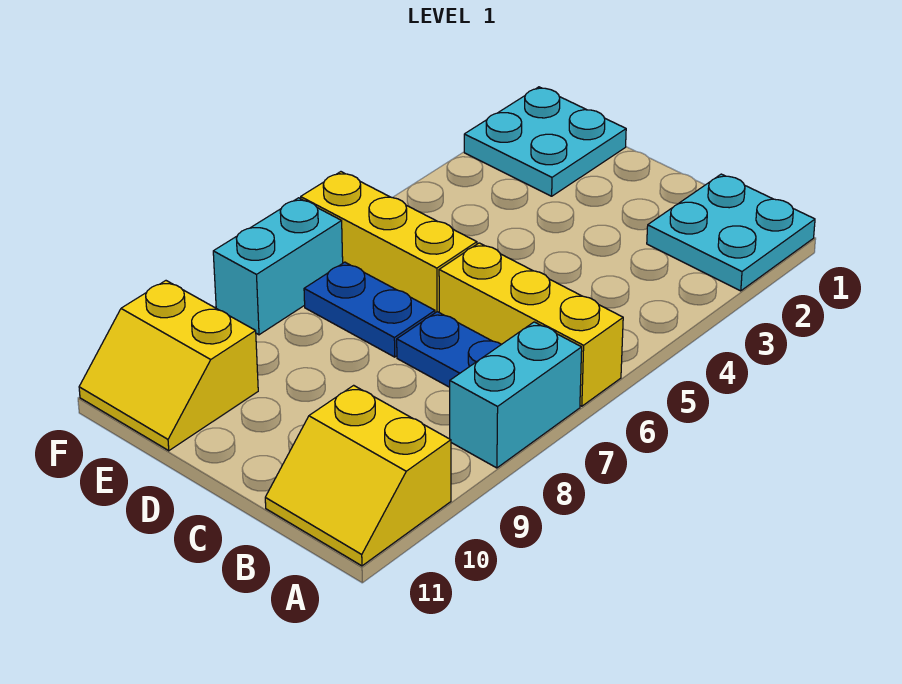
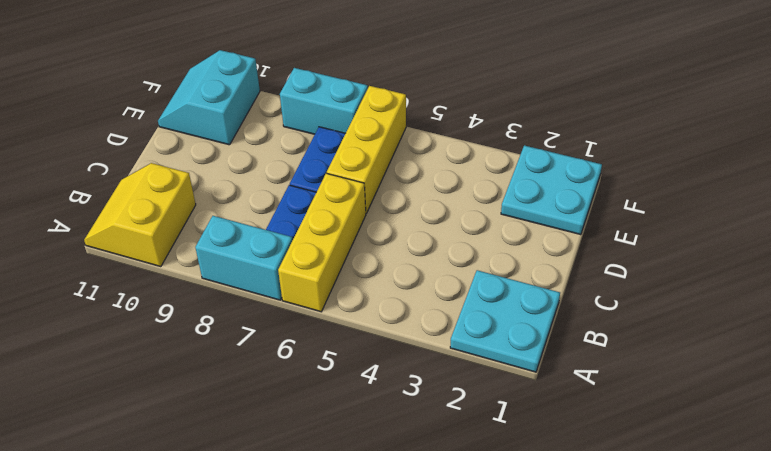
yellow 2x2 slope [79,281,258,451] -> cyan 2x2 slope [158,50,260,145]

